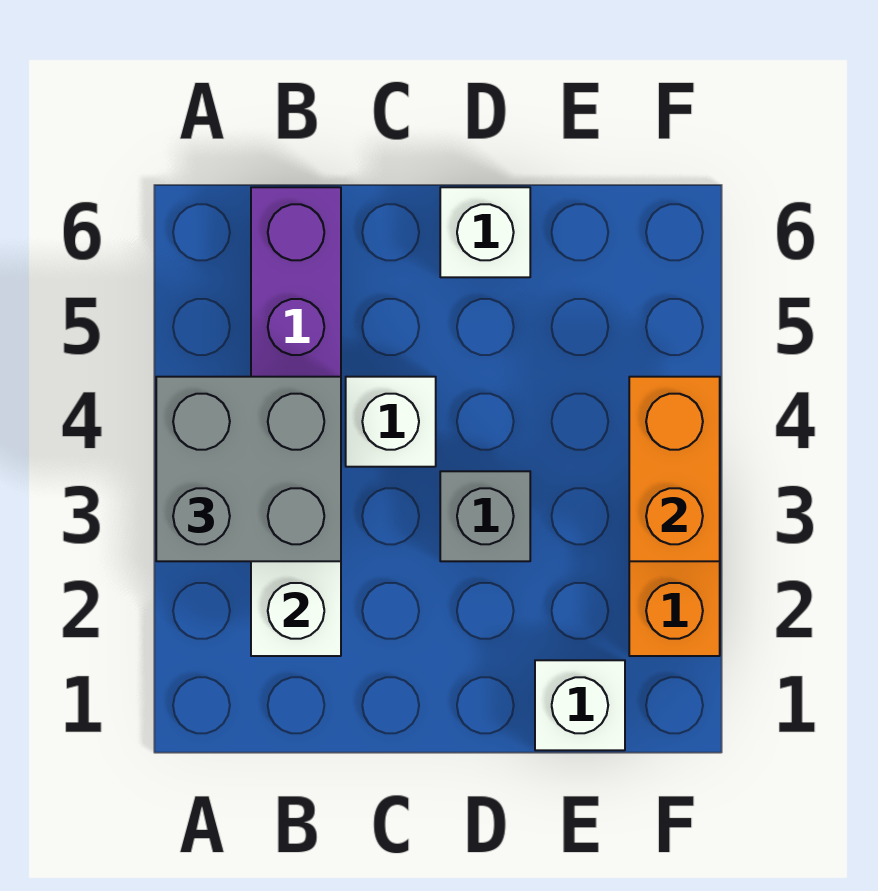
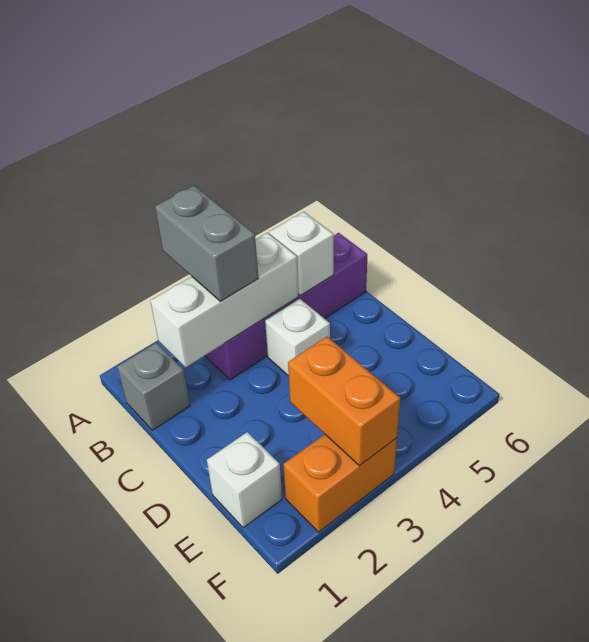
grey 2x2 brick [156,377,341,561] -> grey 1x2 brick [155,186,259,301]
grey 1x1 brick [440,471,530,561] -> grey 1x1 brick moved to [117,343,190,430]
white 1x1 brick [440,187,530,277] -> white 1x1 brick moved to [269,212,334,295]
orange 1x2 brick [629,377,720,561] -> orange 1x2 brick turned to [288,337,400,466]

